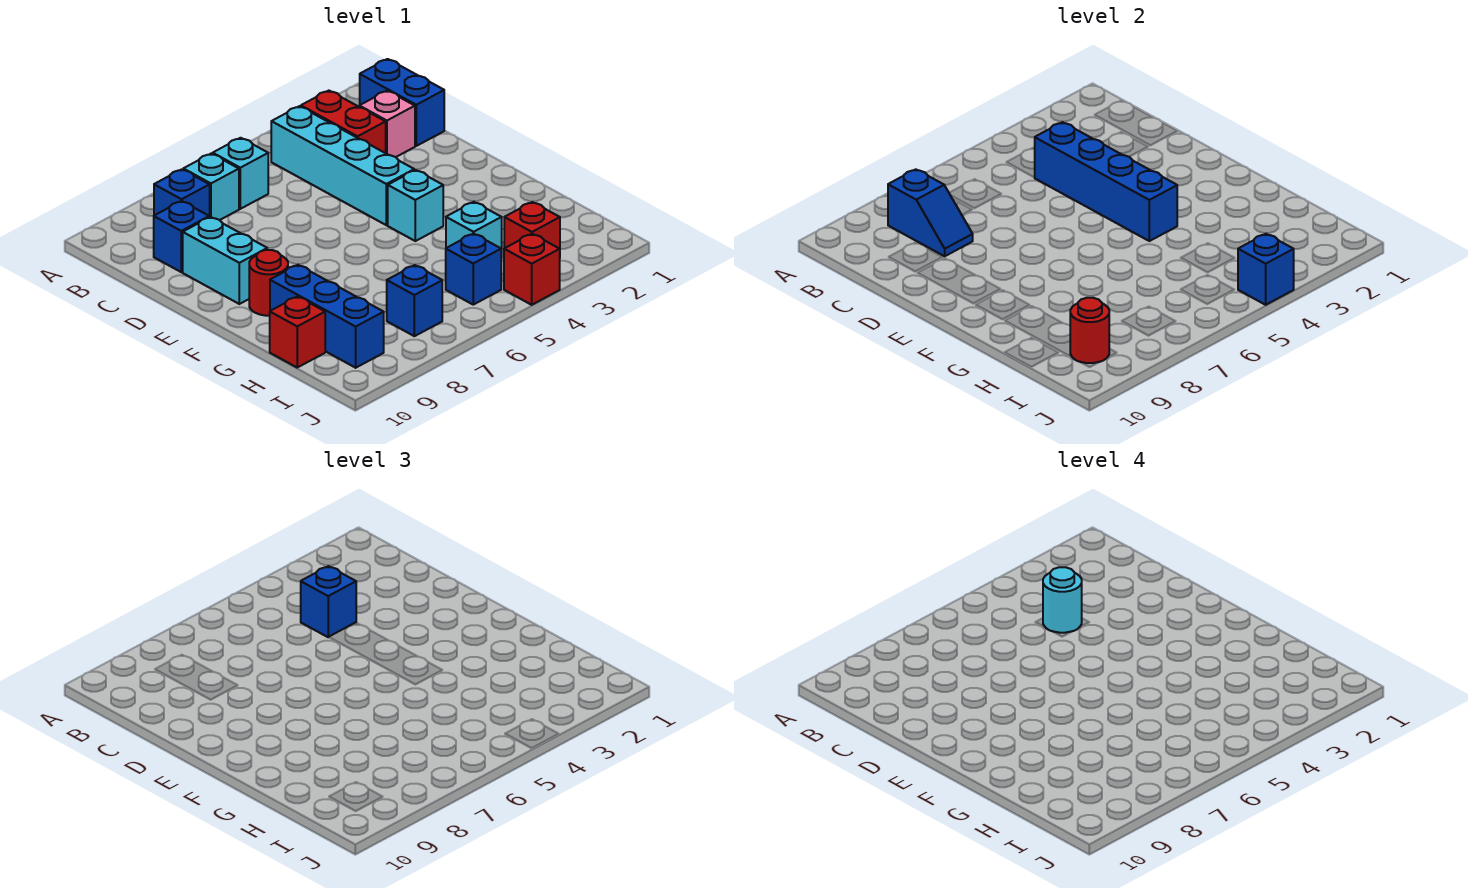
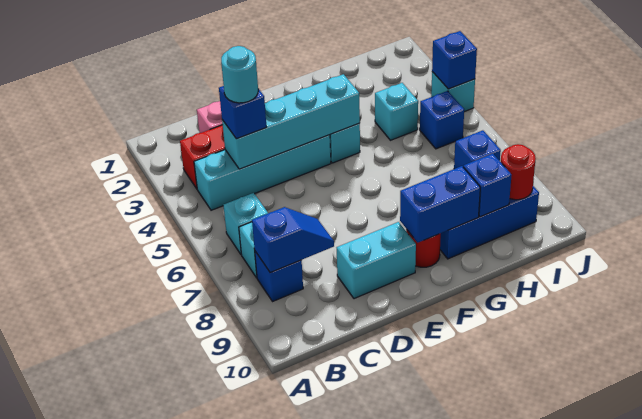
blue 1x2 brick [360,59,444,146] -> blue 1x2 brick moved to [400,166,480,243]
blue 1x4 brick [1034,122,1177,241] -> cyan 1x4 brick [222,74,360,169]
blue 1x1 brick [154,201,209,272] -> blue 1x1 brick moved to [463,154,512,217]
red 1x1 brick [270,296,325,367] -> none
red 1x1 brick [504,202,560,249] -> none
red 1x1 brick [504,234,560,305] -> cyan 1x1 brick [431,72,475,112]

